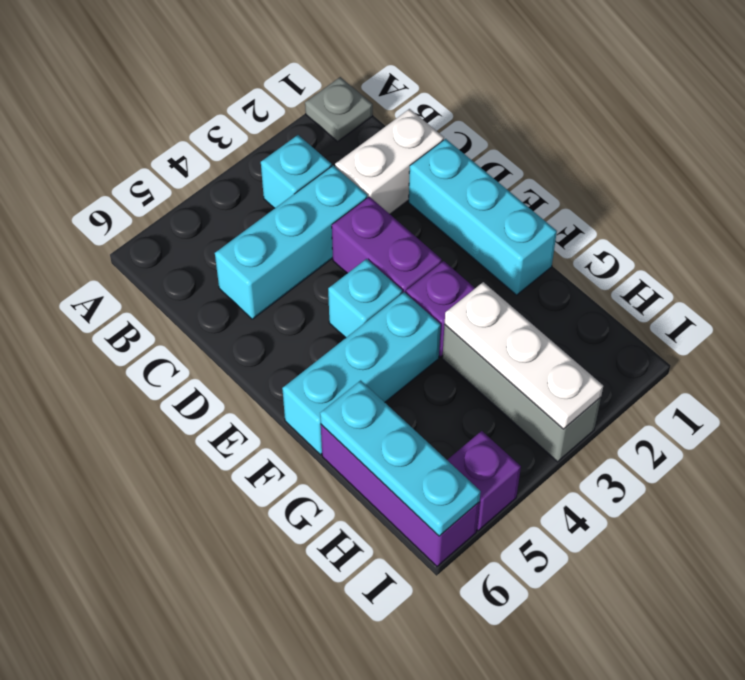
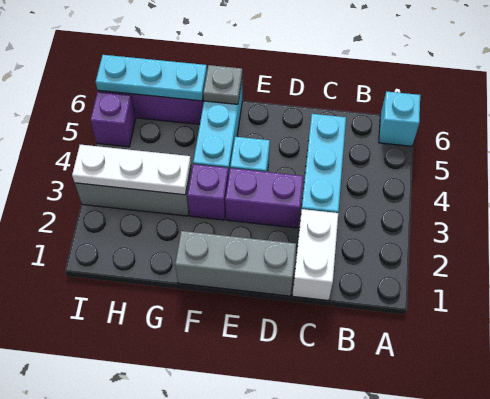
grey 1x1 plate [305,77,373,142] -> grey 1x1 plate moved to [203,65,242,104]
cyan 1x1 brick [261,135,332,208] -> cyan 1x1 brick moved to [379,91,420,146]
cyan 1x3 brick [409,139,557,295] -> grey 1x3 brick [175,231,296,296]

